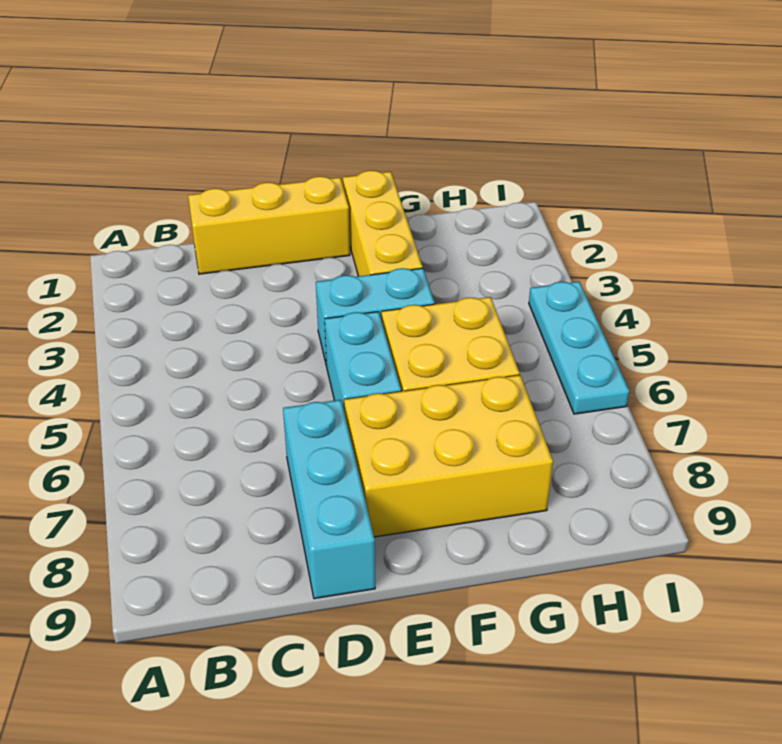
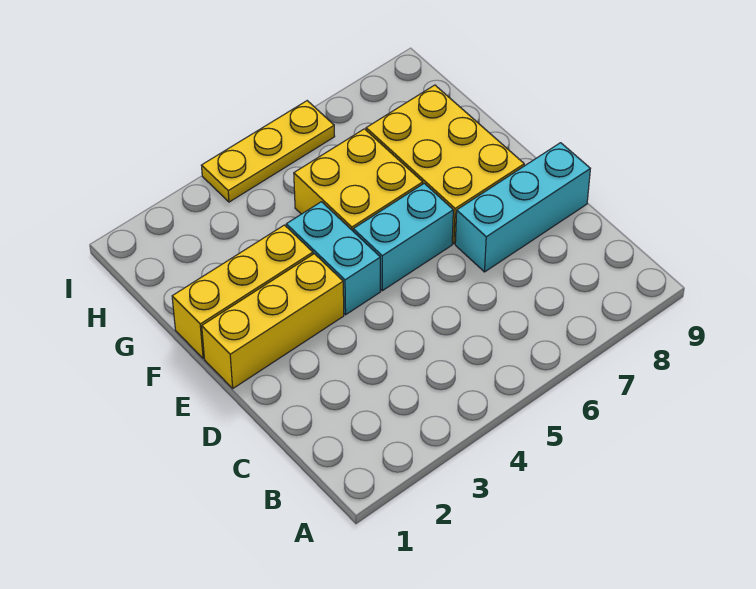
yellow 1x3 brick [188,176,350,274] -> yellow 1x3 brick turned to [202,254,344,388]
cyan 1x3 plate [529,282,629,414] -> yellow 1x3 plate [201,101,335,202]

